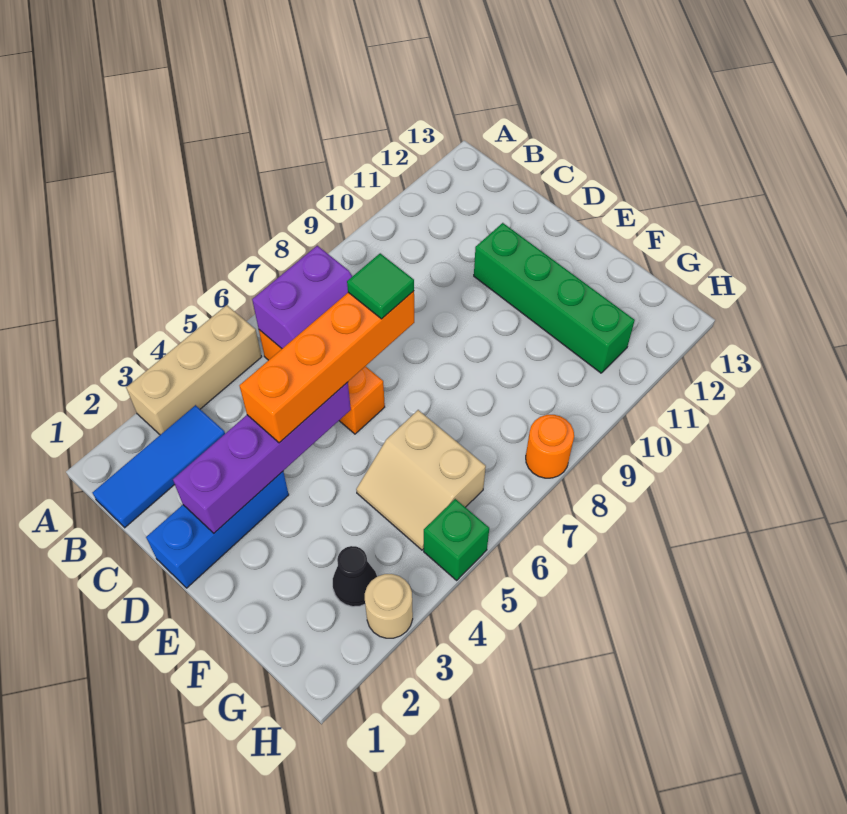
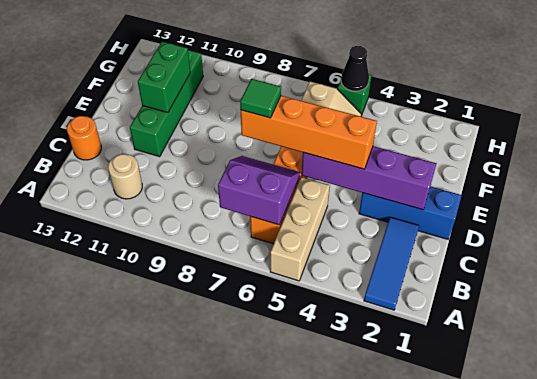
tan 1x3 brick [126,305,262,435] -> tan 1x3 brick turned to [270,177,330,281]
blue 1x3 tile [92,405,225,528] -> blue 1x3 tile turned to [364,217,419,310]
none -> green 1x2 brick [138,42,190,113]
black 1x1 cone [333,546,377,607] -> black 1x1 cone moved to [341,46,369,91]
tan 1x1 round brick [365,574,413,638] -> tan 1x1 round brick moved to [108,154,142,199]
orange 1x1 round brick [526,415,574,478] -> orange 1x1 round brick moved to [67,116,101,160]

